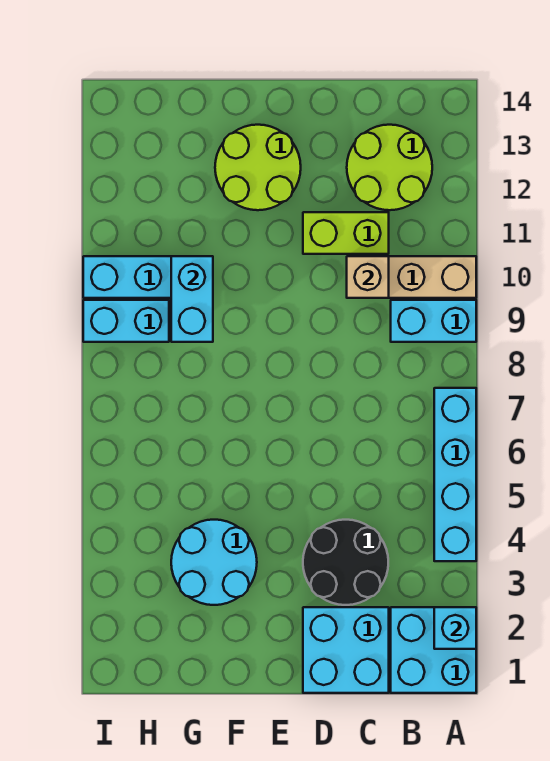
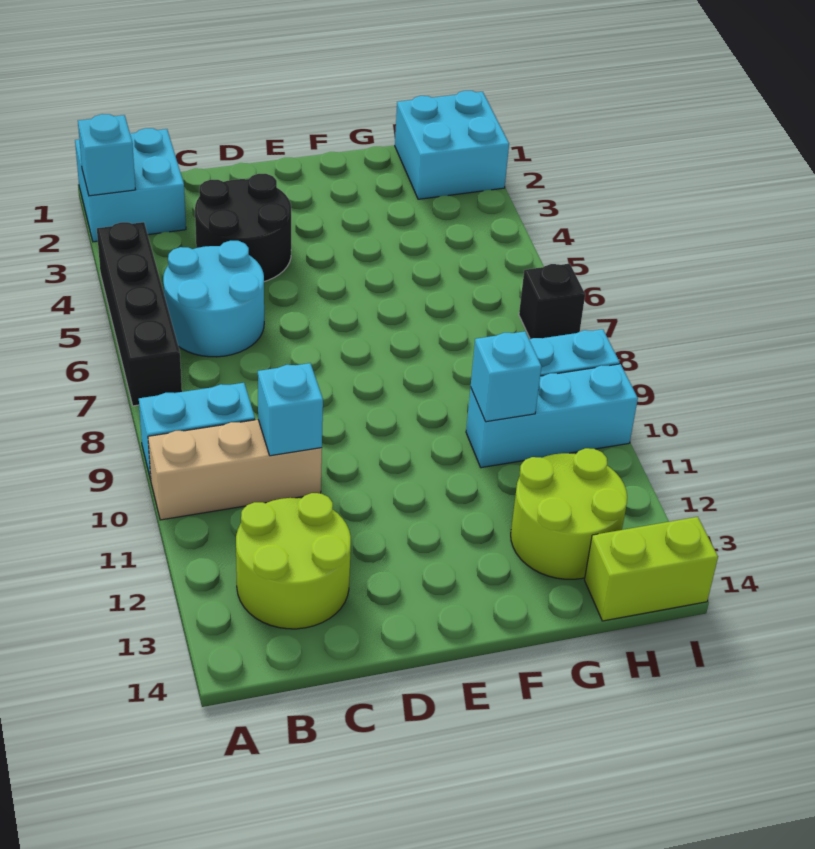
cyan 1x4 brick [434,388,476,561] -> black 1x4 brick [97,222,182,406]
cyan 2x2 brick [303,607,389,693] -> cyan 2x2 brick moved to [395,91,509,199]
tan 1x1 brick [347,256,389,298] -> cyan 1x1 brick [258,363,323,456]
lime 1x2 brick [303,212,389,254] -> lime 1x2 brick moved to [585,517,718,621]
lime 2x2 round brick [215,125,301,210] -> lime 2x2 round brick moved to [511,448,627,579]
cyan 2x2 round brick [171,520,257,605] -> cyan 2x2 round brick moved to [163,241,264,357]
cyan 1x2 brick [171,256,213,342] -> cyan 1x1 brick [471,331,541,422]
none -> black 1x1 brick [519,264,585,339]

